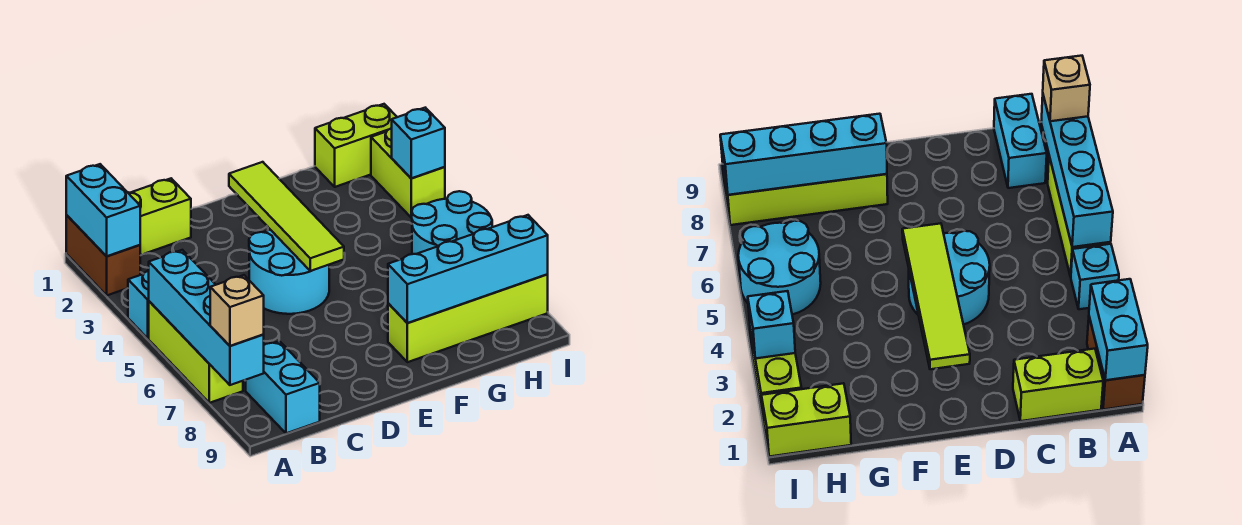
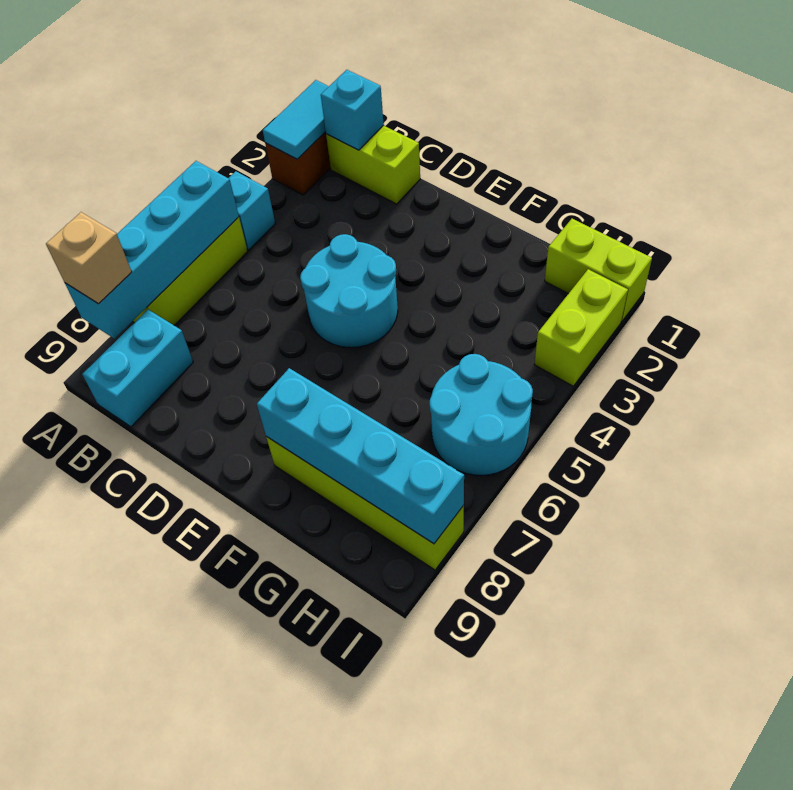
cyan 1x2 brick [66,164,140,256] -> cyan 1x2 tile [263,80,329,159]
lime 1x4 tile [229,162,344,271] -> none
cyan 1x1 brick [392,108,445,178] -> cyan 1x1 brick moved to [321,70,384,150]

